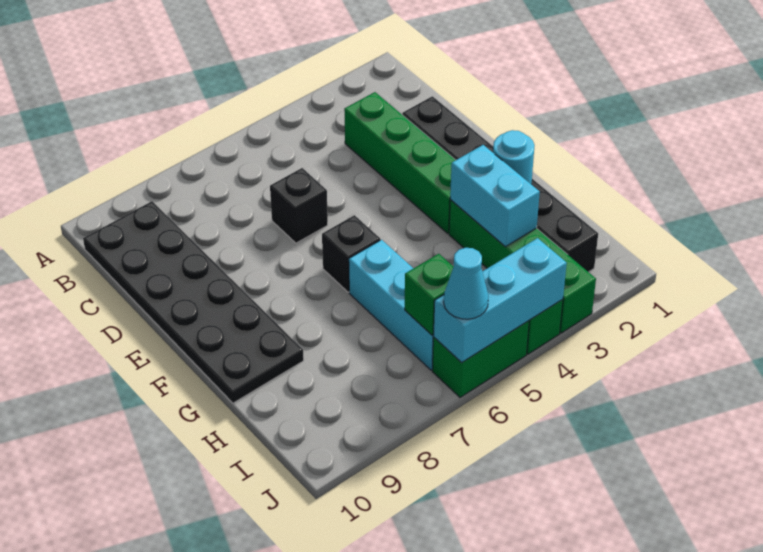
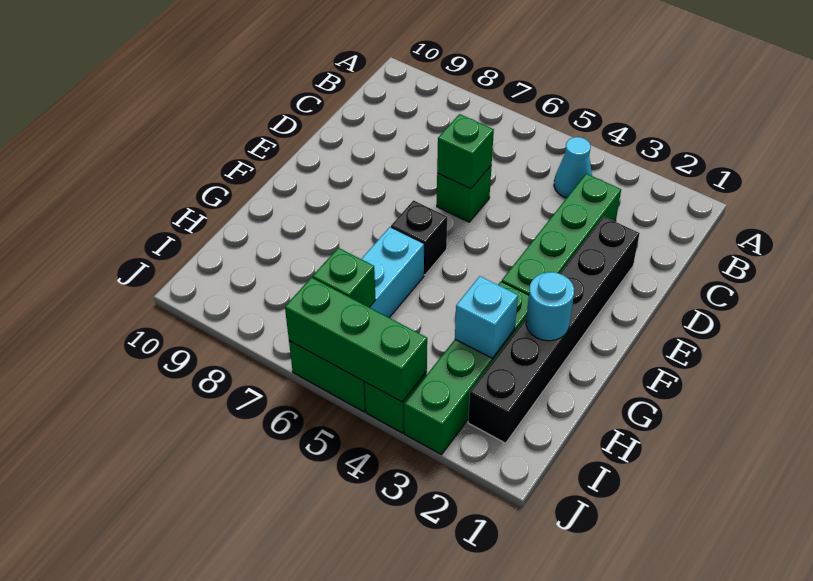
black 2x6 plate [83,201,304,403] -> none
black 1x1 brick [270,168,328,243] -> green 1x1 brick [437,165,492,222]
none -> green 1x1 brick [437,114,494,189]
cyan 1x2 brick [450,145,540,247] -> cyan 1x1 brick [455,276,518,358]
cyan 1x3 brick [433,238,567,363] -> green 1x3 brick [285,277,427,402]
cyan 1x1 cone [444,248,488,319] -> cyan 1x1 cone moved to [554,137,592,198]

